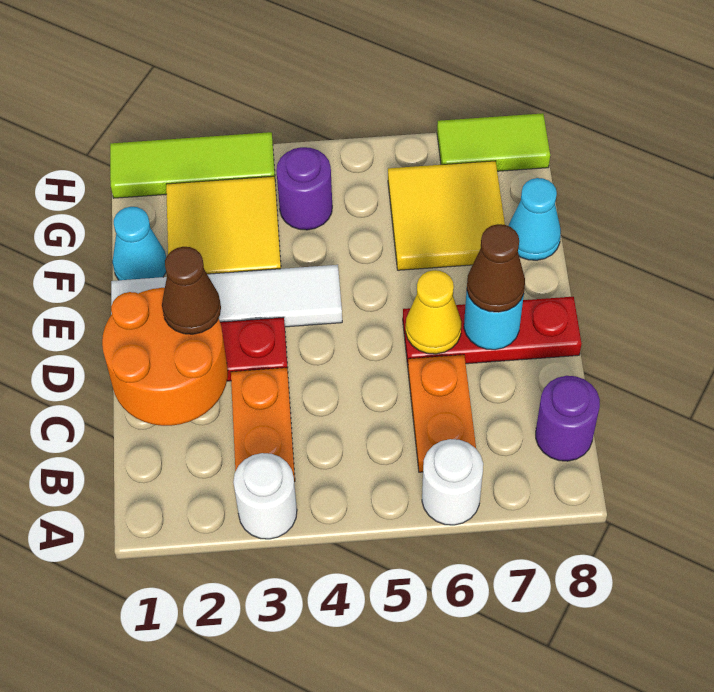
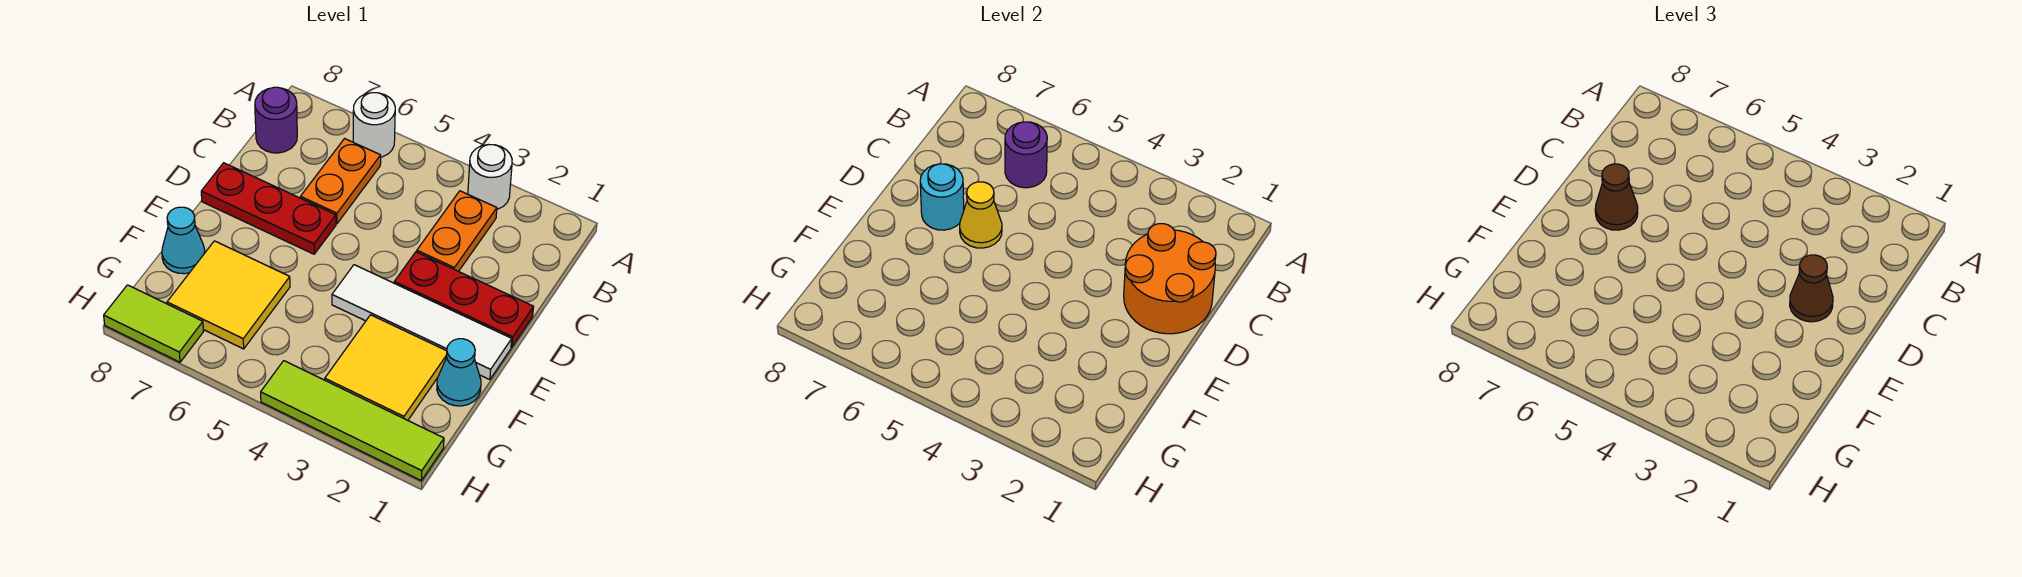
purple 1x1 round brick [276,147,332,230] -> purple 1x1 round brick moved to [1005,122,1047,188]
lime 1x3 tile [110,132,275,198] -> lime 1x4 tile [261,361,444,480]

